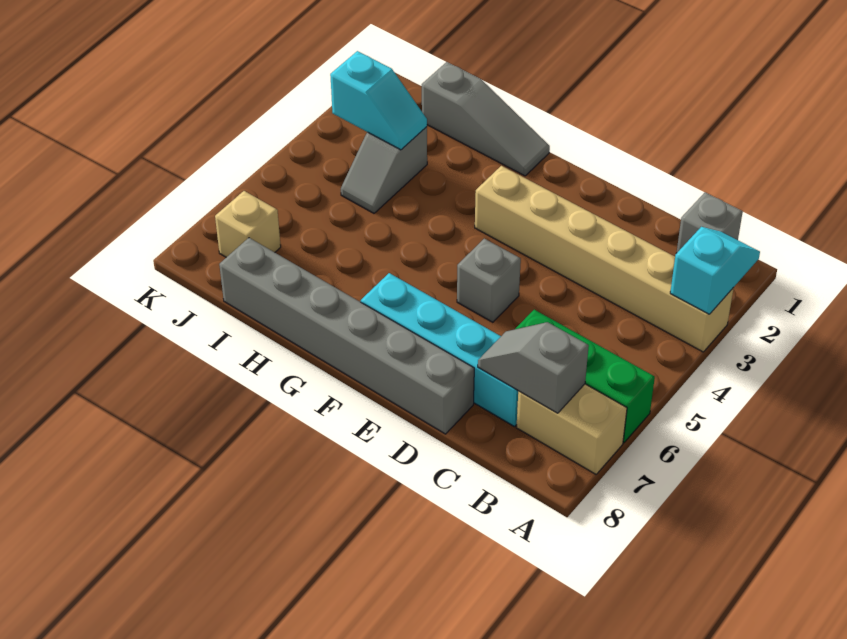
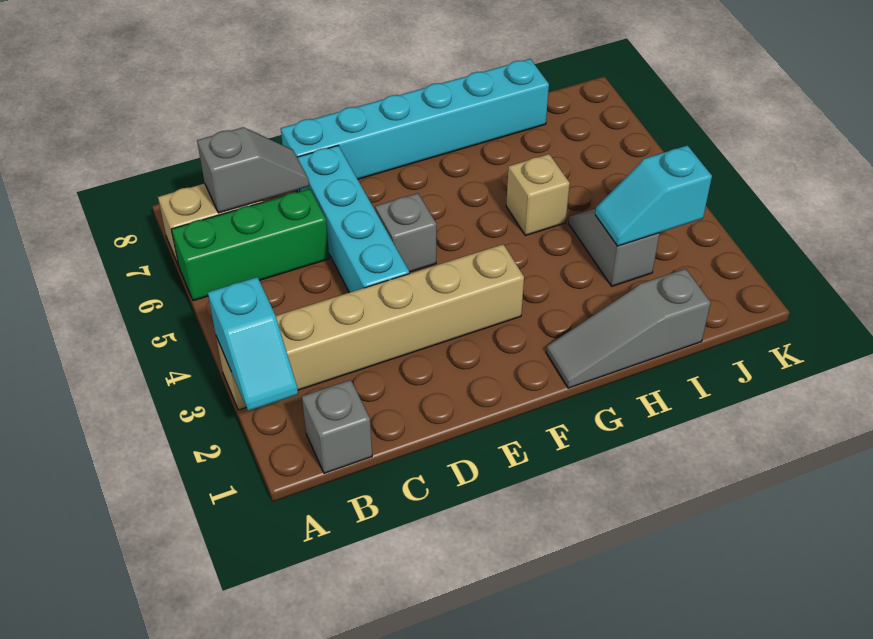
cyan 1x4 brick [361,273,518,427] -> cyan 1x4 brick turned to [297,146,410,293]
grey 1x6 brick [219,238,474,434] -> cyan 1x6 brick [281,59,549,192]
tan 1x1 brick [215,191,281,257] -> tan 1x1 brick moved to [506,154,570,236]

